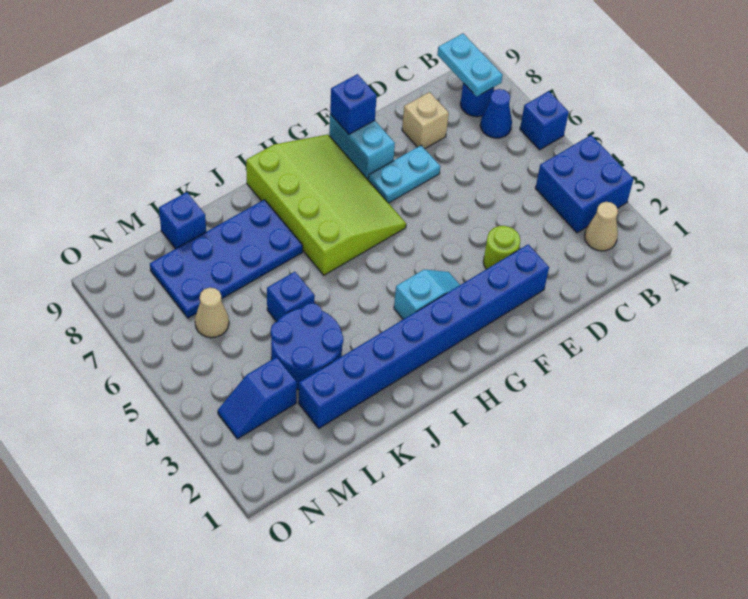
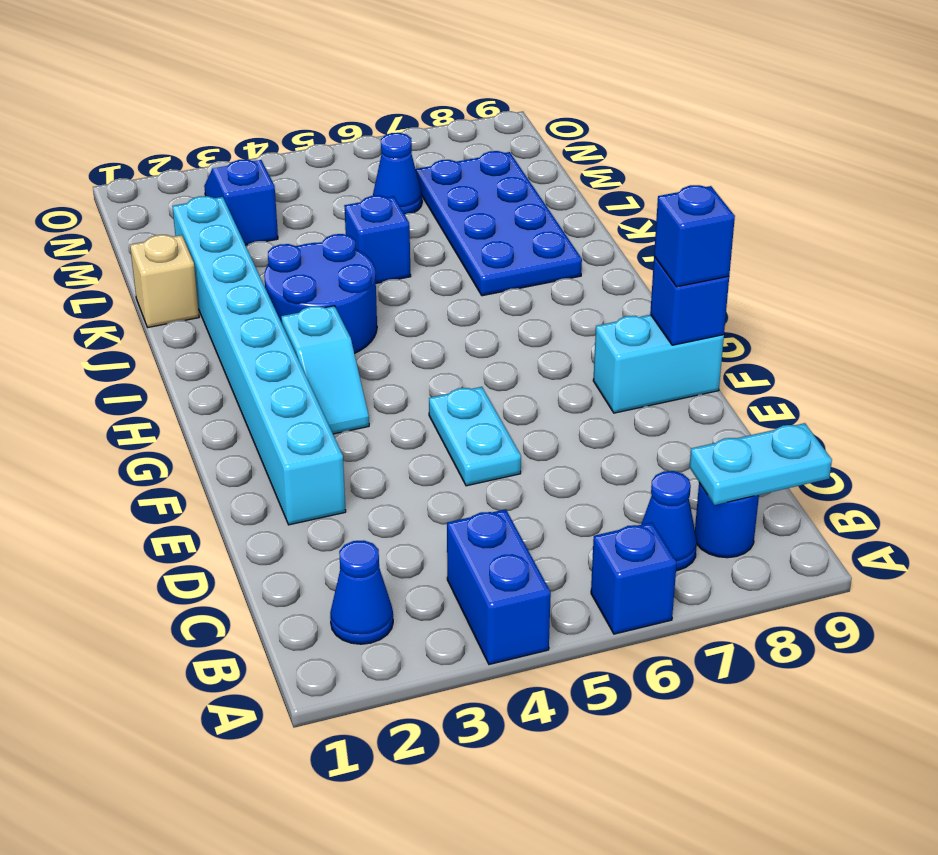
blue 2x2 brick [535,135,634,233] -> blue 1x2 brick [447,509,551,664]
tan 1x1 cone [585,202,618,251] -> blue 1x1 cone [330,540,393,644]
tan 1x1 brick [402,92,449,149] -> tan 1x1 brick moved to [130,235,199,327]
blue 1x8 brick [299,244,549,428] -> cyan 1x8 brick [172,196,346,525]
lime 1x1 round brick [483,226,520,269] -> none
cyan 1x2 plate [368,145,440,203] -> cyan 1x2 plate moved to [429,387,521,486]
lime 3x4 slope [246,135,406,275] -> none
blue 2x2 round brick [271,303,343,389] -> blue 2x2 round brick moved to [264,234,377,354]
blue 1x1 brick [159,192,206,249] -> blue 1x1 brick moved to [654,185,735,287]
tan 1x1 cone [195,288,229,338] -> blue 1x1 cone [373,133,422,214]

